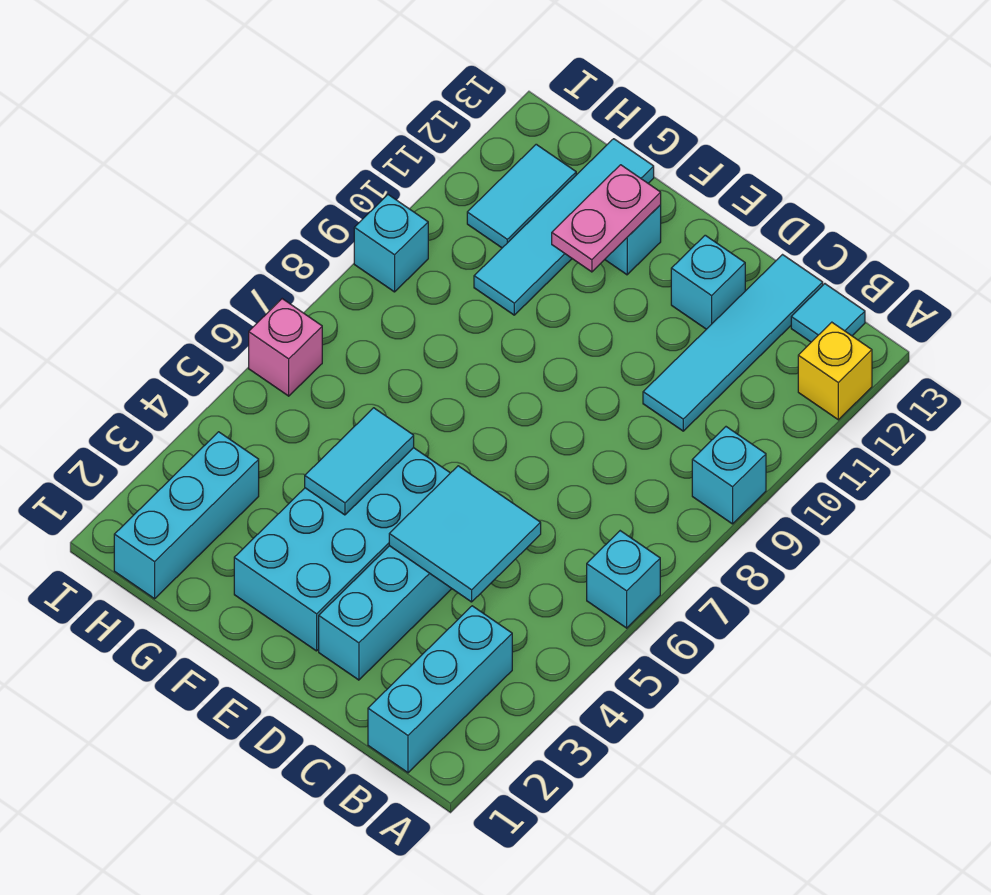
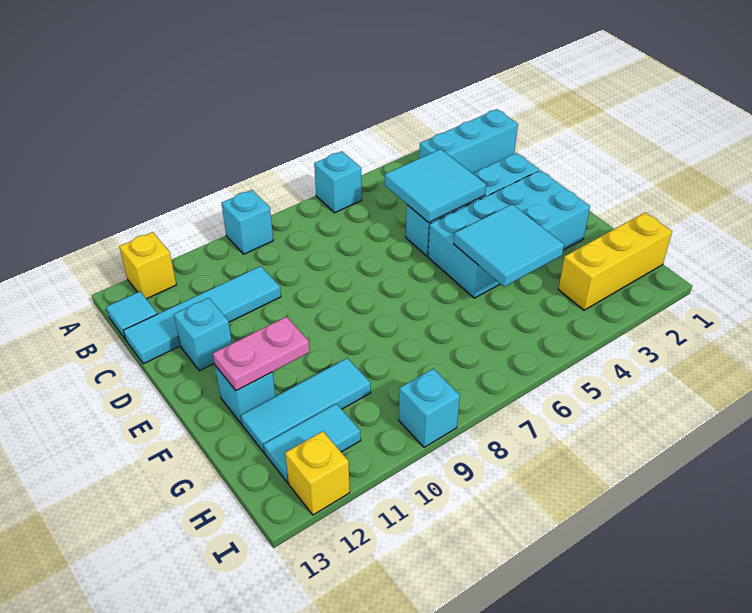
cyan 1x2 tile [305,408,414,515] -> cyan 2x2 tile [454,204,564,287]
cyan 1x4 tile [474,139,654,315] -> cyan 1x3 tile [241,358,371,453]
cyan 1x3 brick [114,432,259,599] -> yellow 1x3 brick [558,213,672,310]
pink 1x1 brick [249,299,322,396] -> none
none -> yellow 1x1 brick [285,431,350,515]

